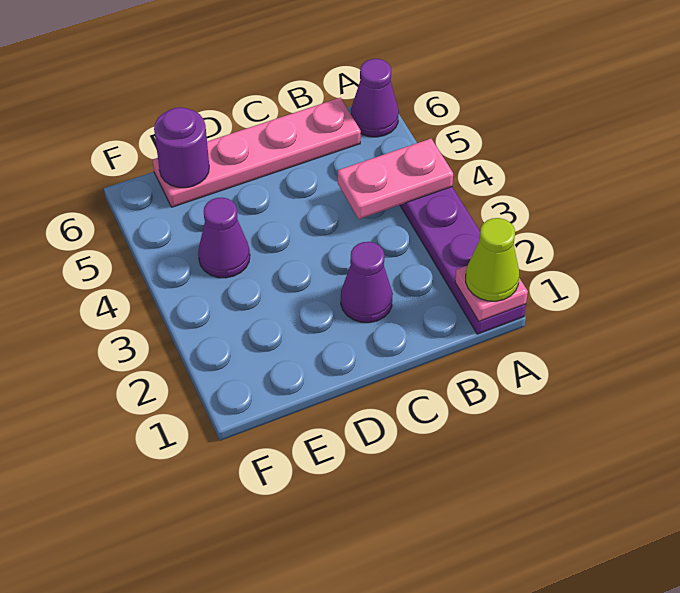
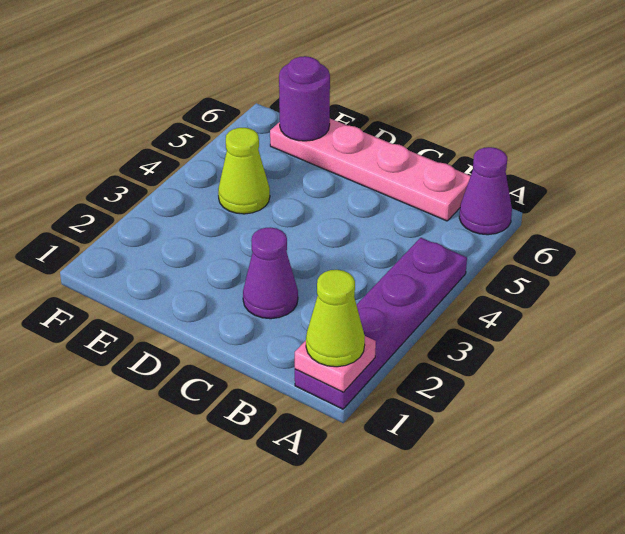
pink 1x2 plate [338,139,453,219] -> none
purple 1x1 cone [198,197,250,278] -> lime 1x1 cone [218,128,270,214]

